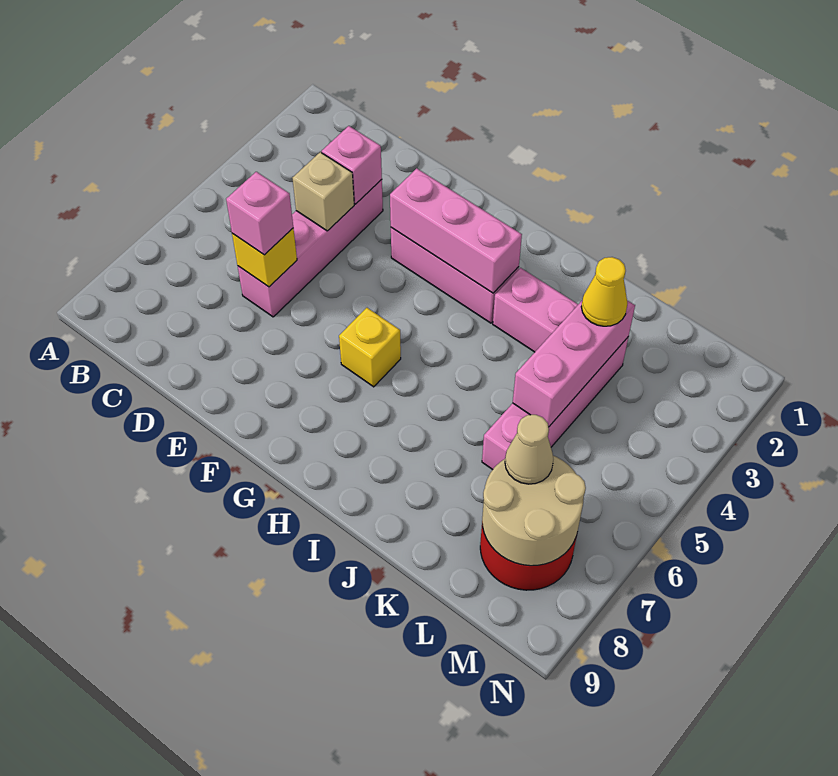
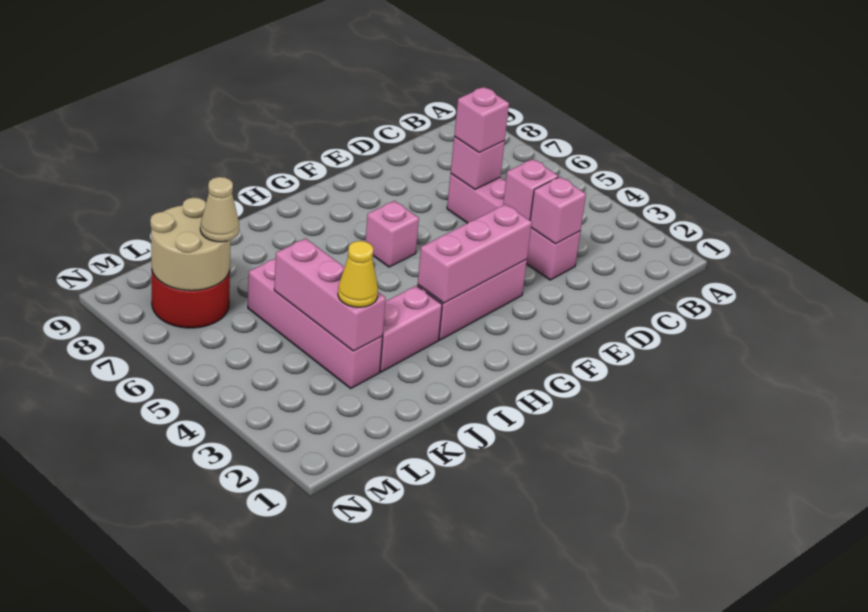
tan 1x1 brick [293,152,354,231] -> pink 1x1 brick [503,159,558,220]
yellow 1x1 brick [232,228,297,287] -> pink 1x1 brick [451,137,505,189]
yellow 1x1 brick [339,308,401,387] -> pink 1x1 brick [366,201,419,267]

